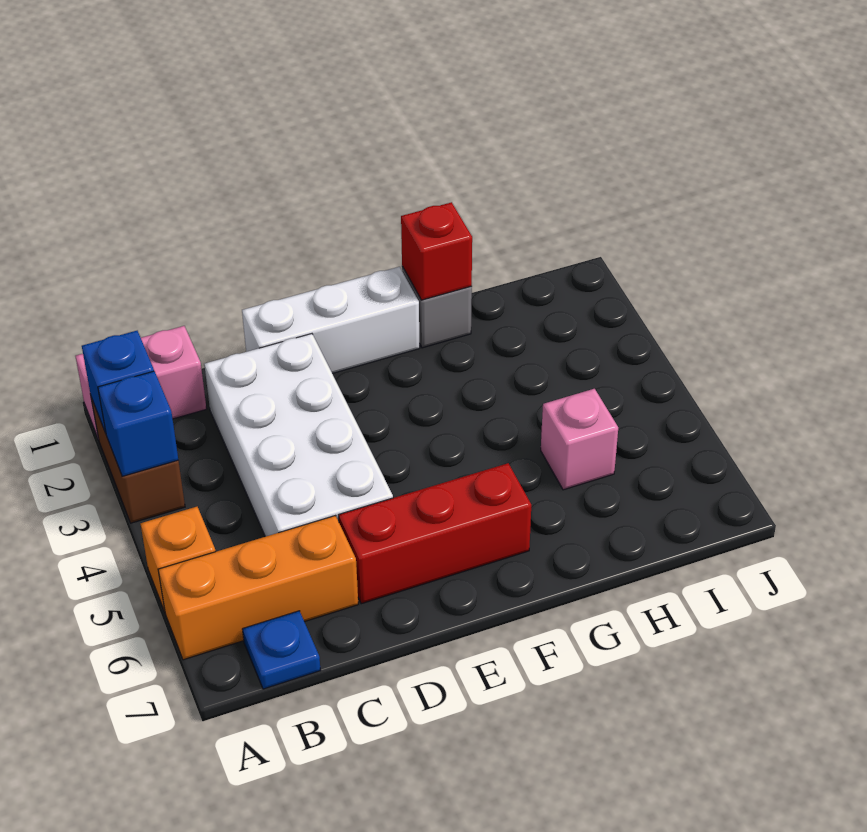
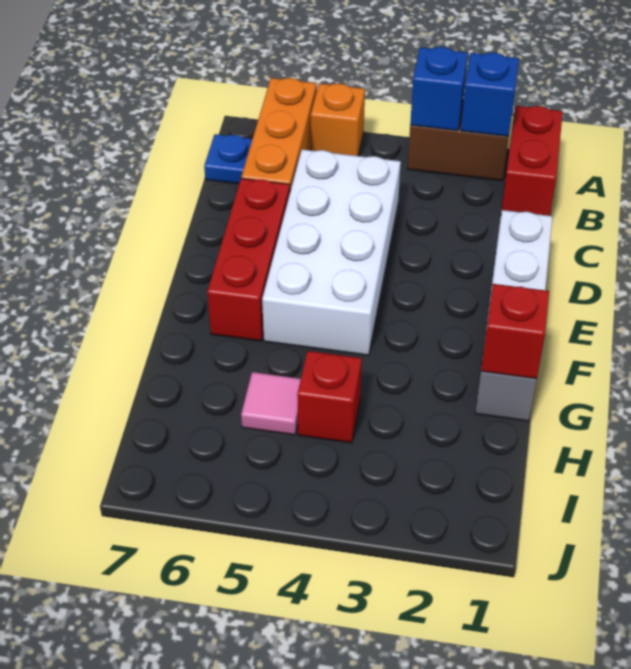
pink 1x2 brick [75,326,206,440] -> red 1x2 brick [501,106,563,216]
white 2x4 brick [204,334,393,537] -> white 2x4 brick turned to [262,149,401,355]
none -> red 1x1 brick [297,351,362,443]
pink 1x1 brick [541,389,618,490] -> pink 1x1 tile [241,372,301,435]

